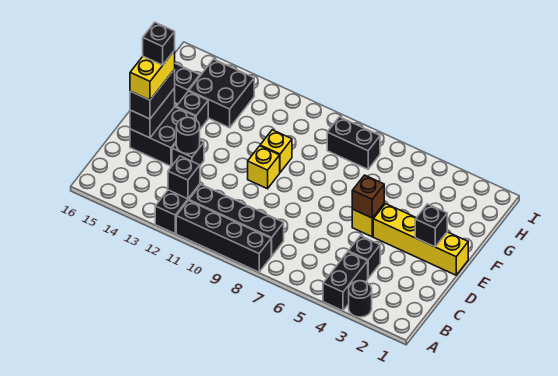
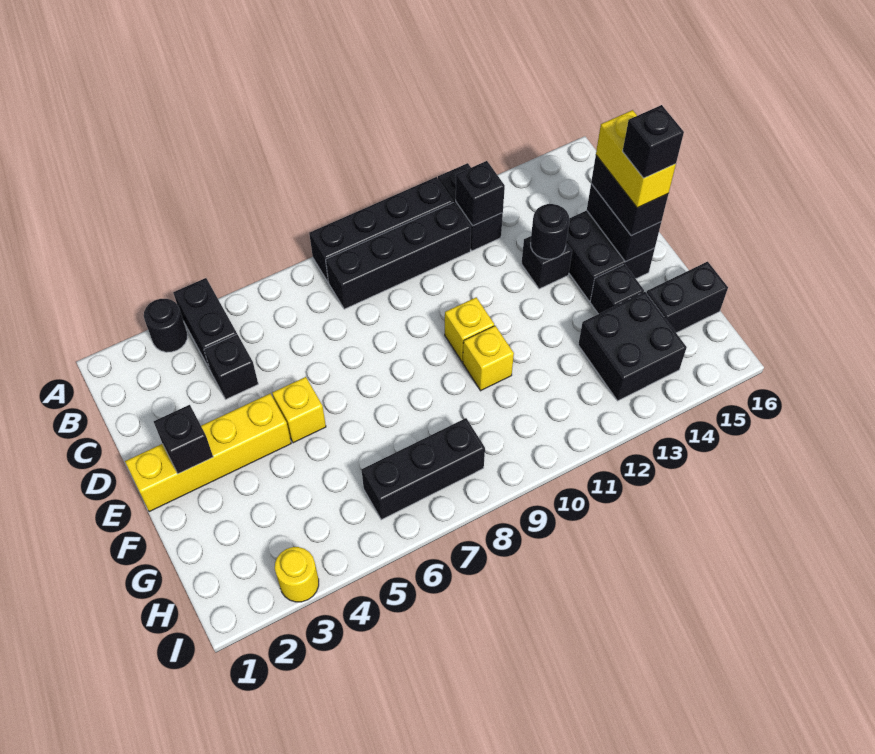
brown 1x1 brick [352,175,384,218] -> none
black 1x2 brick [327,117,380,169] -> black 1x3 brick [362,418,485,520]
none -> yellow 1x1 round brick [275,547,319,602]

